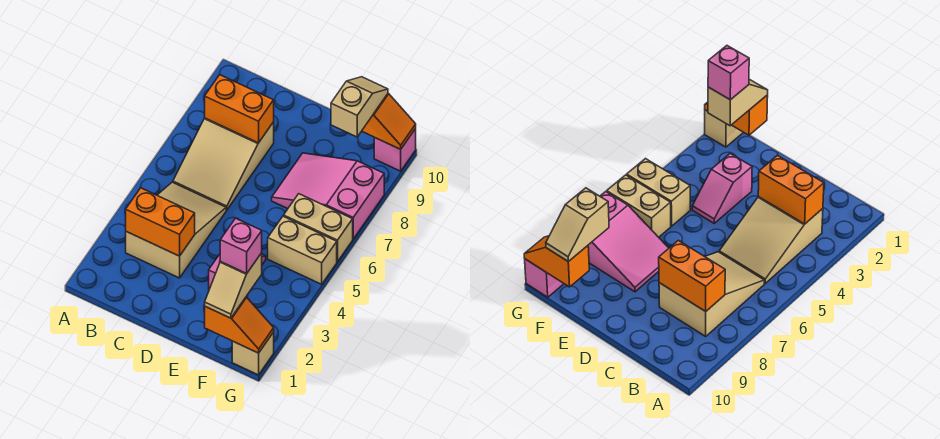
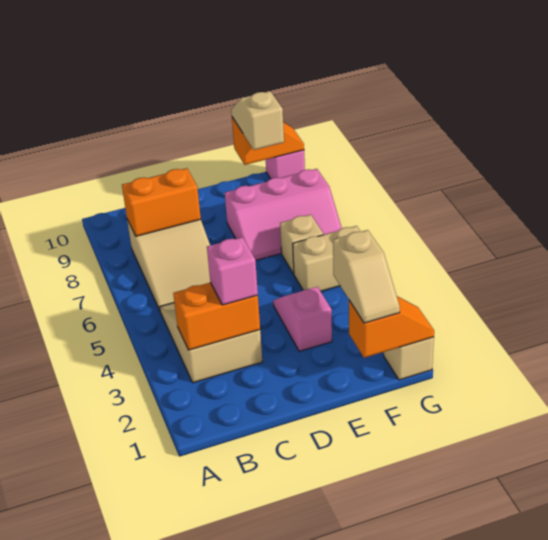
pink 2x3 slope [272,153,384,239] -> pink 2x3 slope turned to [225,169,342,260]
pink 1x1 brick [220,218,262,273] -> pink 1x1 brick moved to [207,237,258,305]
tan 1x2 brick [284,194,353,262] -> tan 1x1 brick [280,215,323,274]

